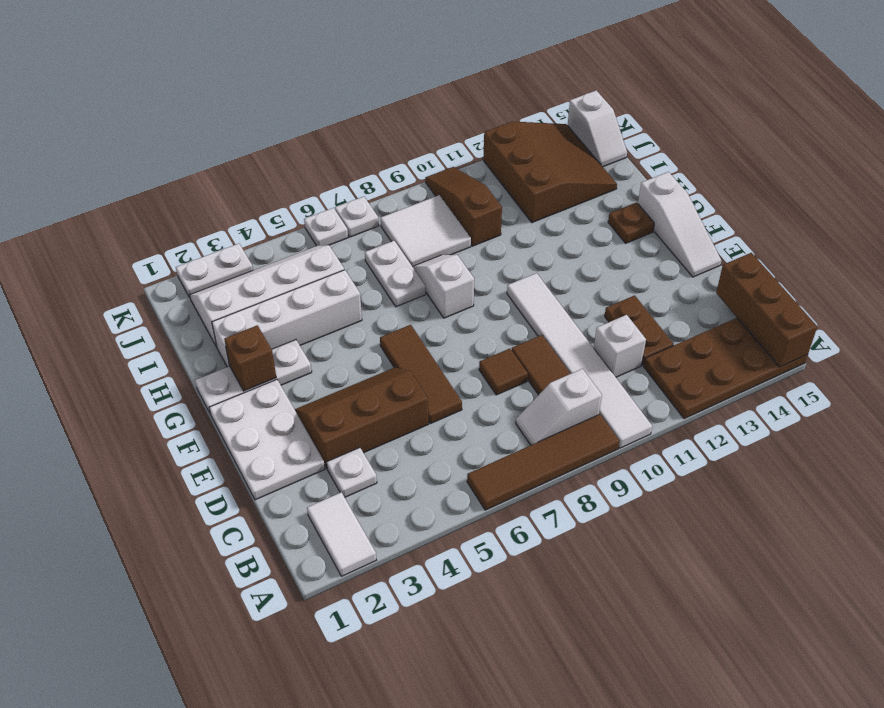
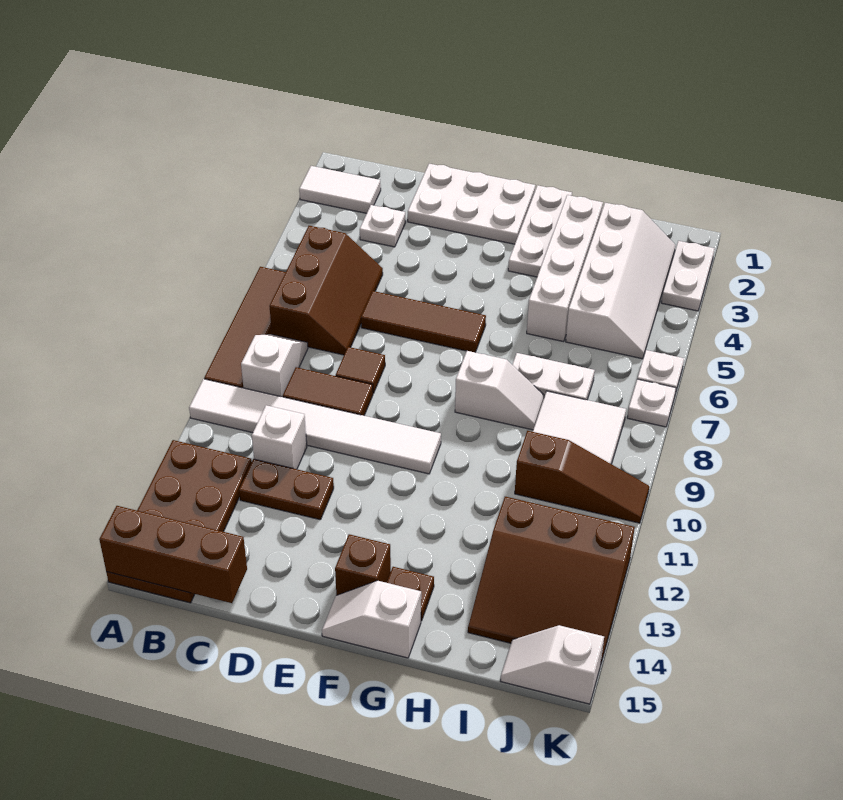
brown 2x3 slope [295,368,428,468] -> brown 2x3 slope moved to [270,226,383,355]
white 1x3 slope [638,172,721,277] -> white 1x2 slope [322,581,421,658]
brown 1x1 brick [224,325,276,391] -> brown 1x1 brick moved to [335,534,391,595]

